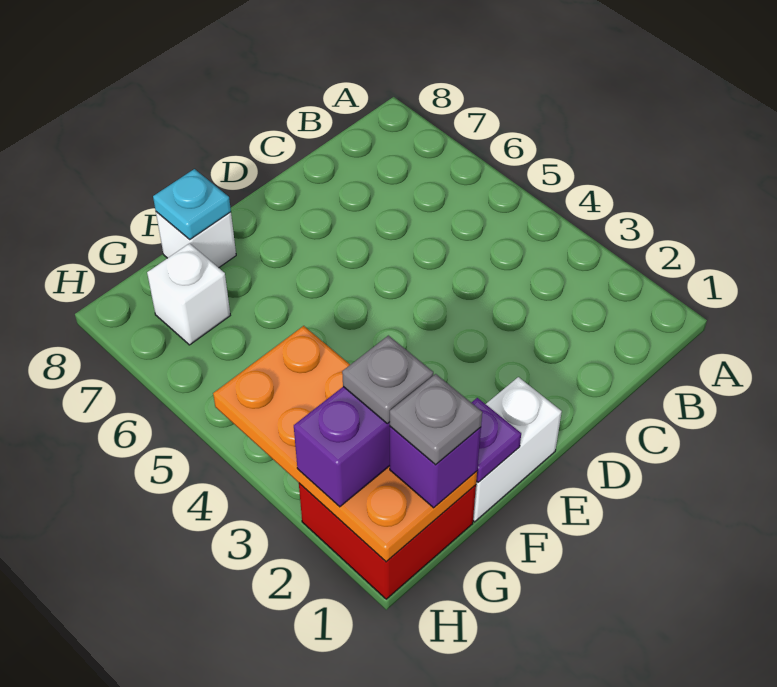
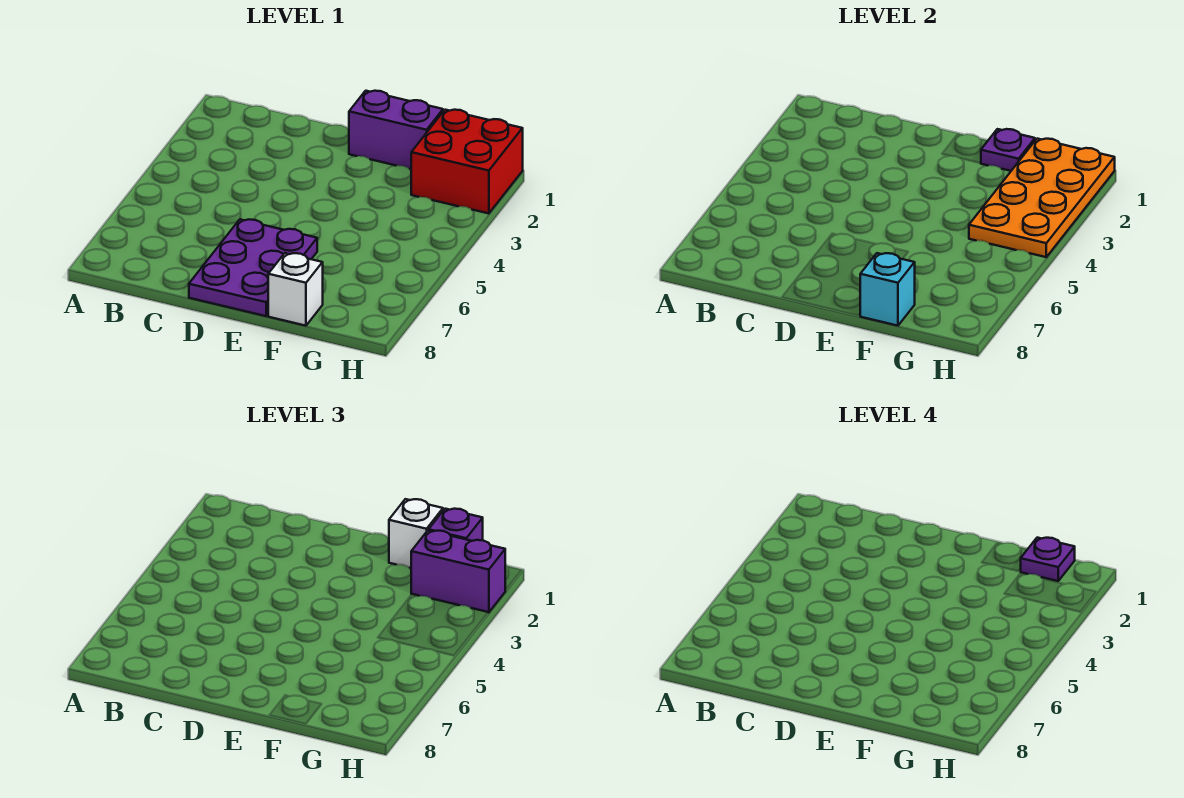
none -> purple 2x3 plate [189,219,317,316]
white 1x2 brick [473,377,562,522] -> purple 1x2 brick [349,91,443,169]
cyan 1x1 plate [153,169,231,240] -> cyan 1x1 brick [860,253,915,326]
grey 1x1 plate [390,374,482,465] -> purple 1x1 plate [1021,538,1075,581]
grey 1x1 plate [342,336,433,423] -> none
white 1x1 brick [147,243,230,345] -> white 1x1 brick moved to [389,499,443,568]

